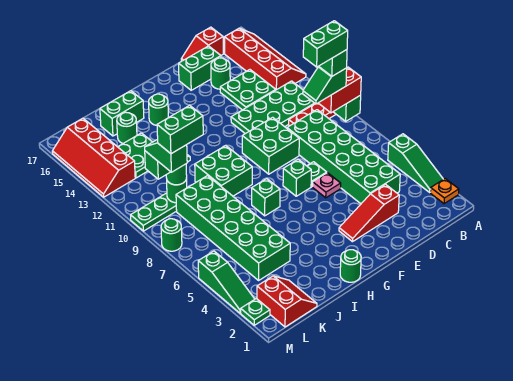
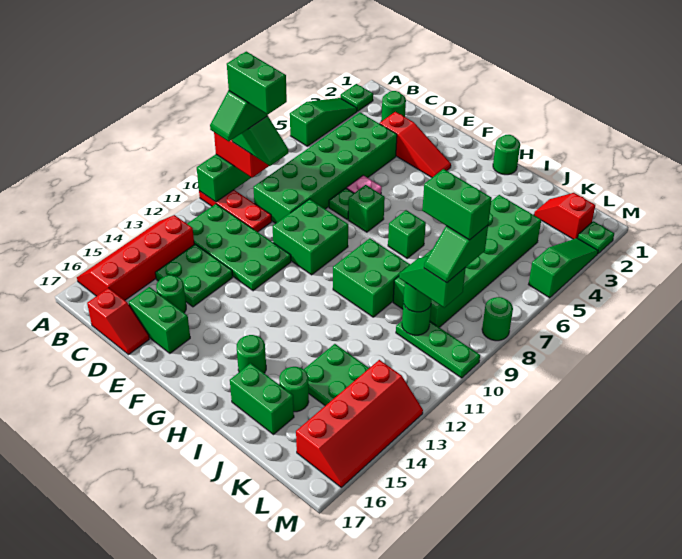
orange 1x1 plate [430,179,459,204] -> green 1x1 plate [341,84,373,111]
none -> green 1x1 round brick [382,91,406,121]
red 2x2 slope [257,276,317,327] -> red 1x2 slope [534,193,595,239]

